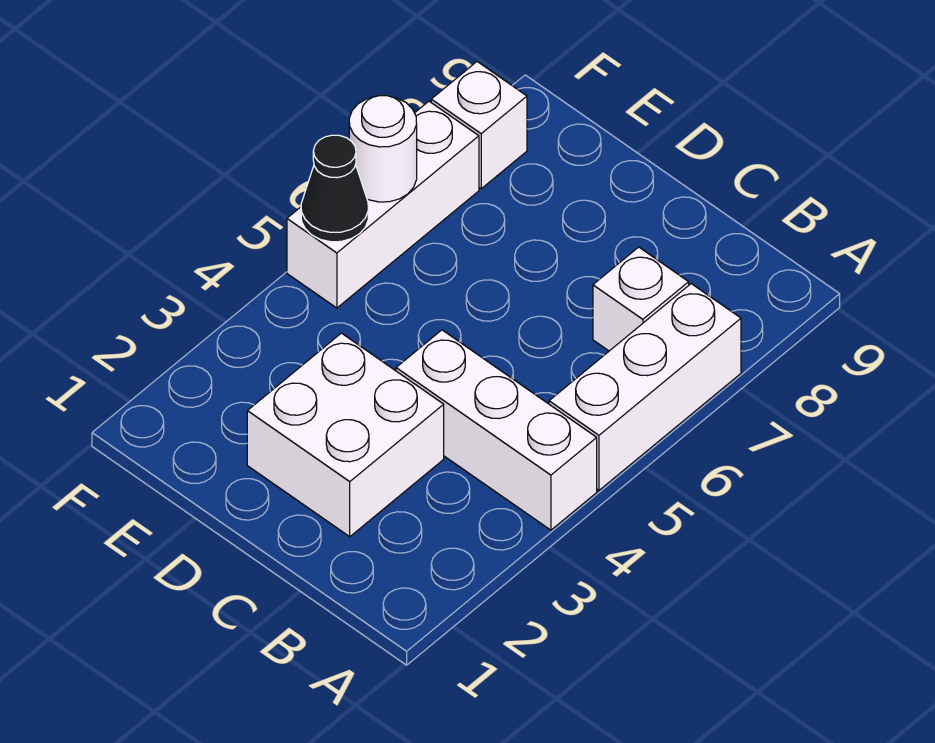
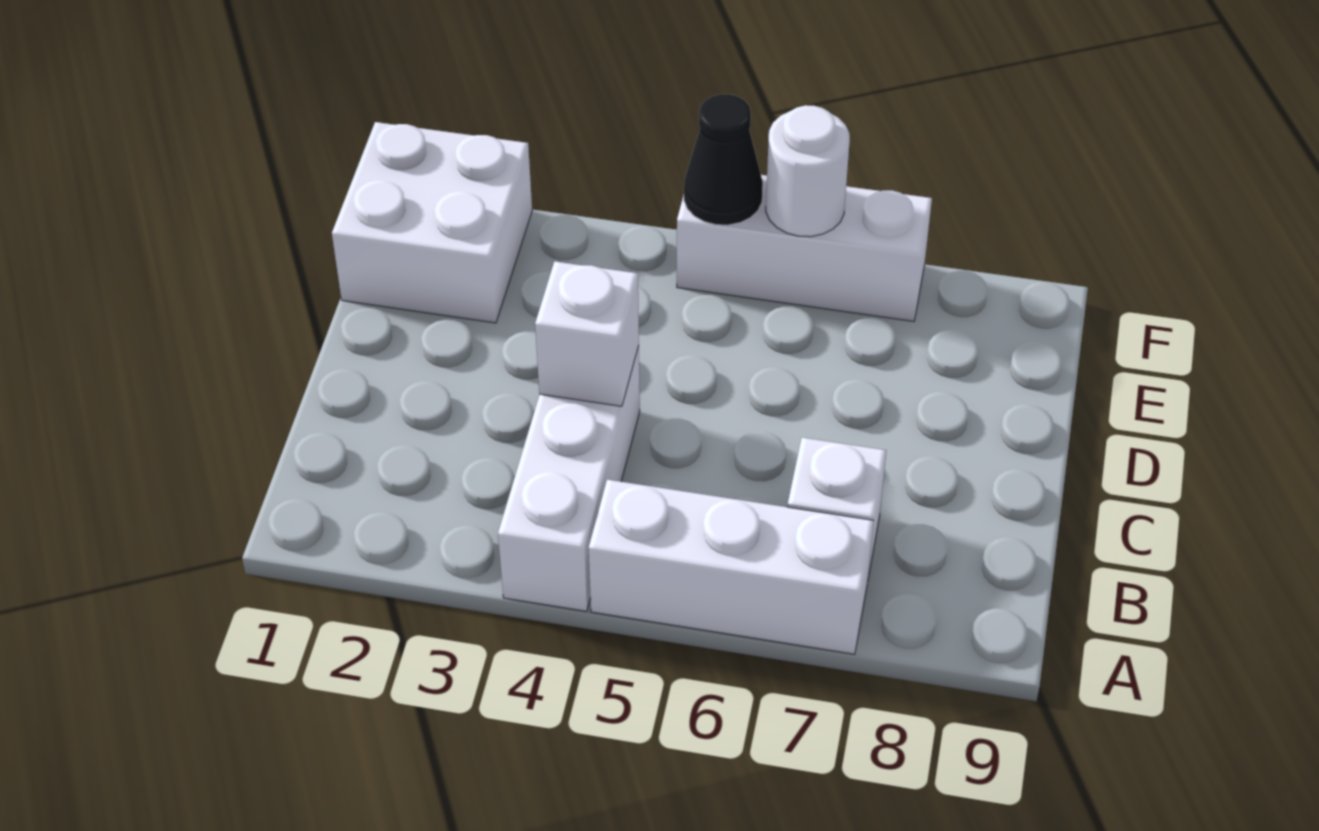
white 2x2 brick [247,333,444,537] -> white 2x2 brick moved to [332,122,532,323]
white 1x1 brick [431,62,527,189] -> white 1x1 brick moved to [535,261,639,406]

